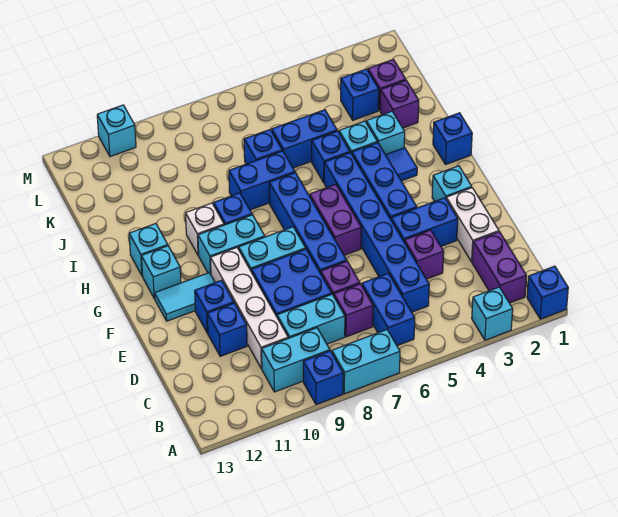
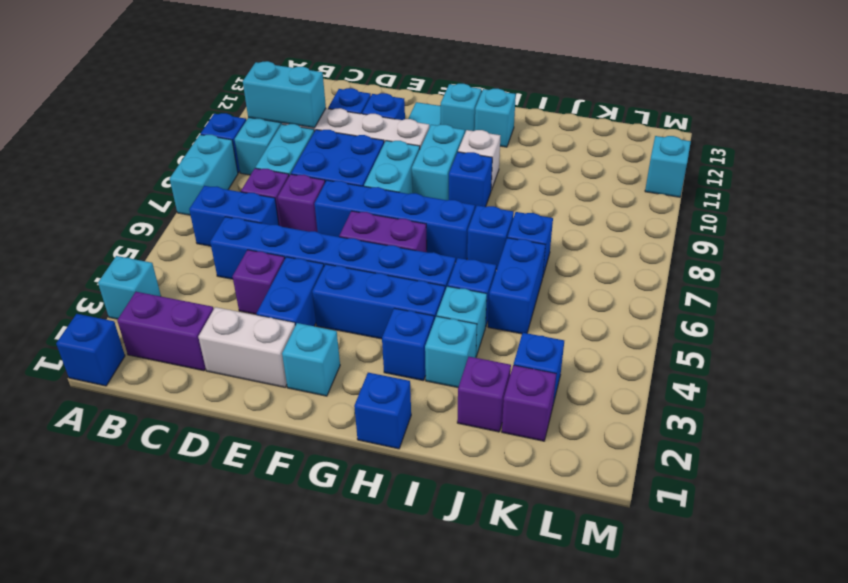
none -> cyan 1x2 brick [243,61,326,128]
blue 1x1 tile [386,148,417,181] -> blue 1x1 brick [382,308,434,381]
blue 1x2 brick [229,151,295,210] -> blue 1x1 brick [467,205,514,270]

